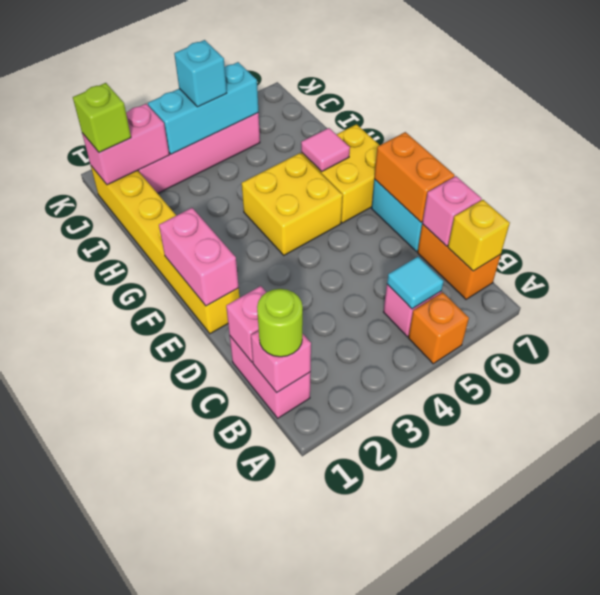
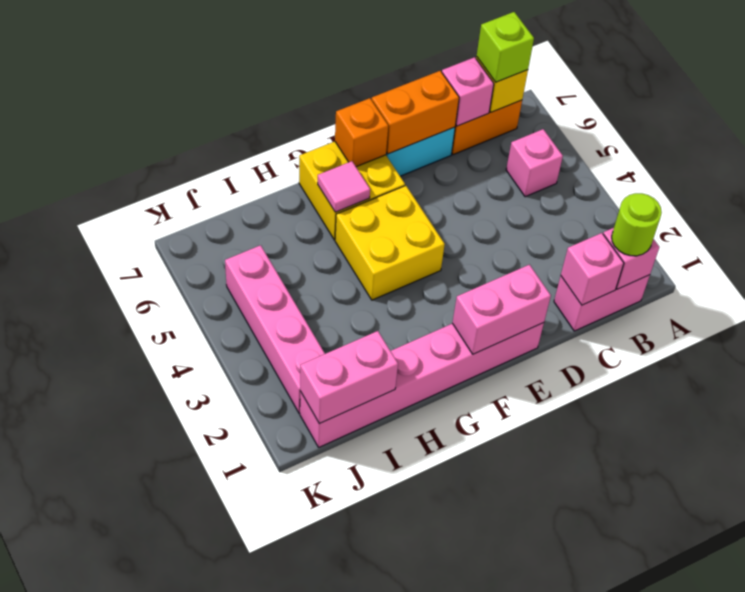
orange 1x1 brick [409,292,469,364] -> orange 1x1 brick moved to [335,98,388,167]
cyan 1x1 tile [387,257,444,309] -> none
yellow 1x6 brick [91,166,239,334] -> pink 1x6 brick [300,323,544,447]
pink 1x2 brick [82,104,169,185] -> pink 1x2 brick turned to [300,331,398,424]
lime 1x1 brick [73,83,131,153] -> lime 1x1 brick moved to [477,12,534,82]
cyan 1x3 brick [148,62,259,154] -> none
cyan 1x1 brick [174,40,227,107] -> none

